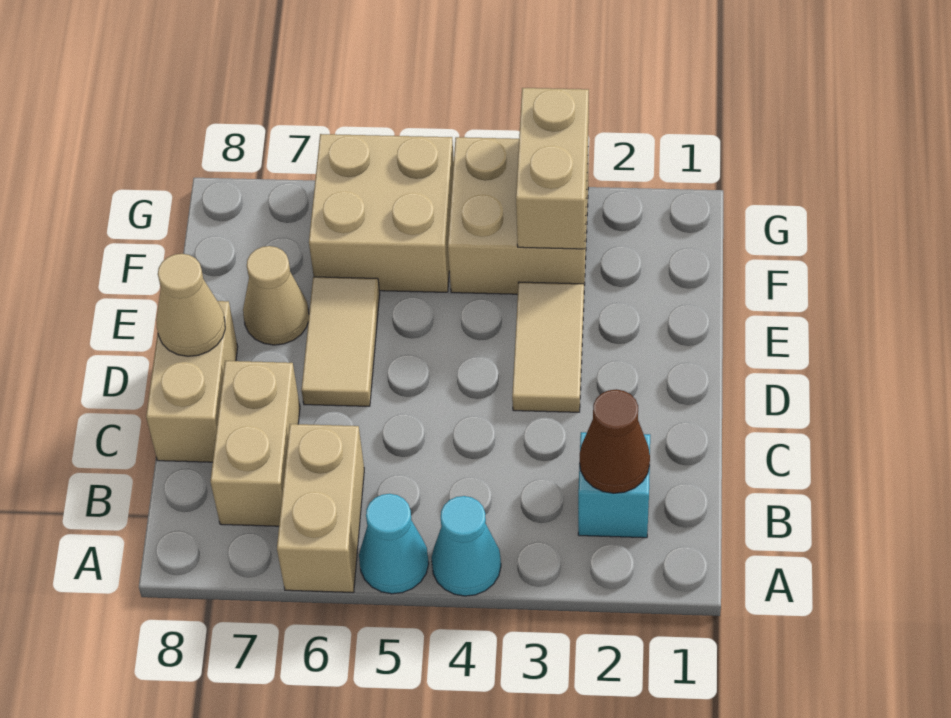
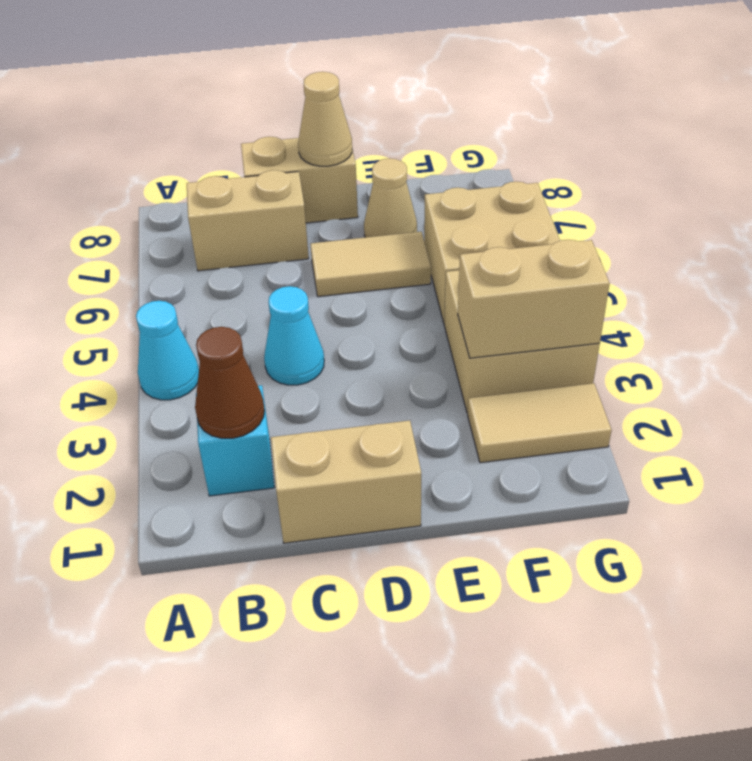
cyan 1x1 cone [359,494,429,594] -> cyan 1x1 cone moved to [264,286,324,385]
tan 1x2 brick [277,424,364,592] -> tan 1x2 brick moved to [271,421,421,543]
tan 1x2 tile [512,282,584,412] -> tan 1x2 tile moved to [468,383,612,463]

